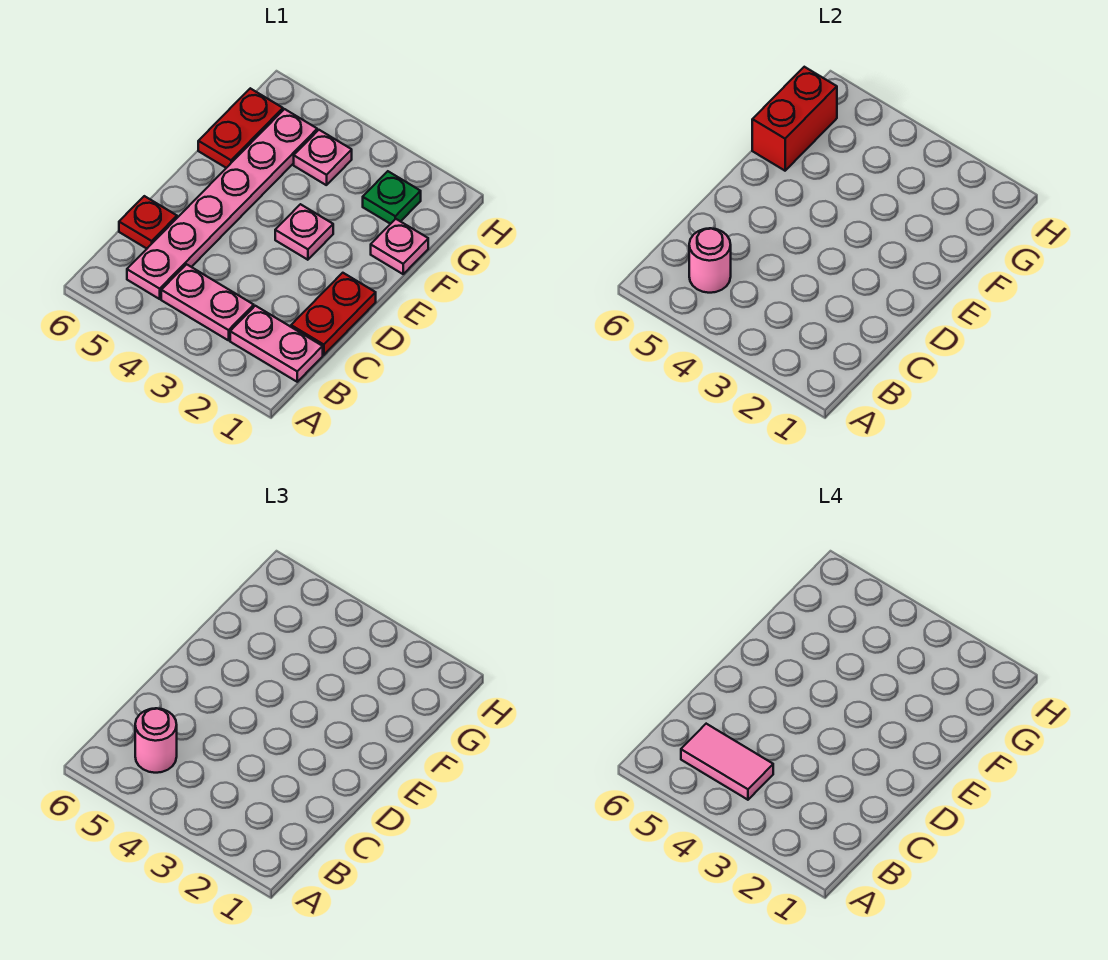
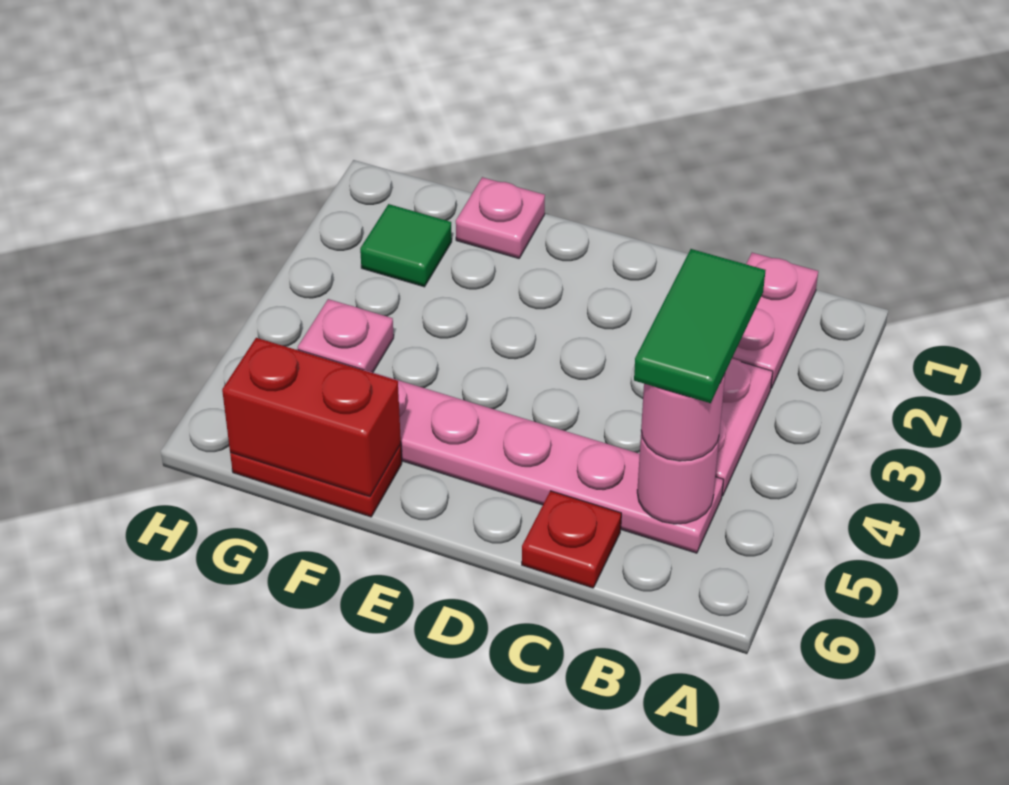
pink 1x2 tile [681,724,773,800] -> green 1x2 tile [634,249,766,403]
red 1x2 plate [291,273,376,355] -> none
pink 1x1 plate [275,204,333,260] -> none
green 1x1 plate [363,171,421,224] -> green 1x1 tile [360,204,452,287]

